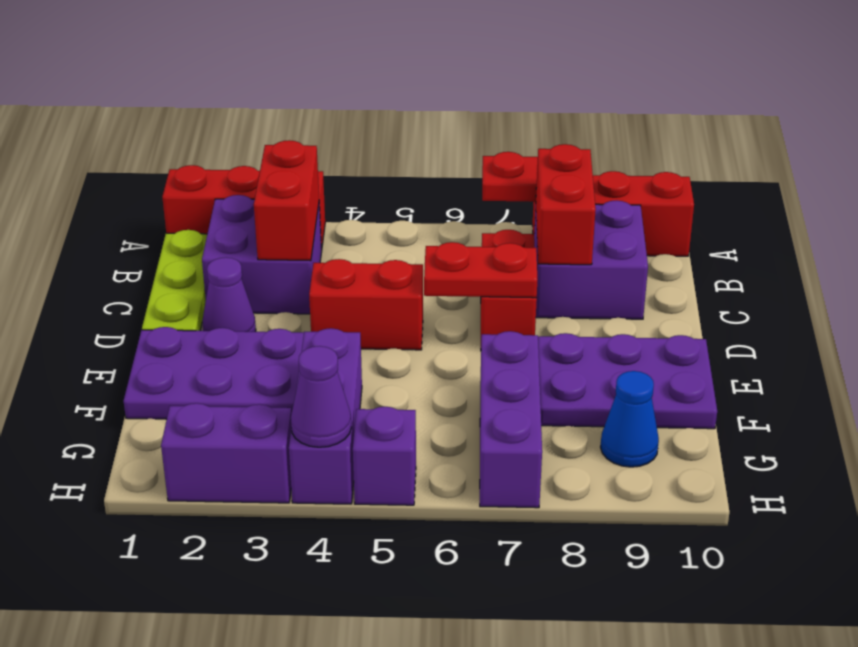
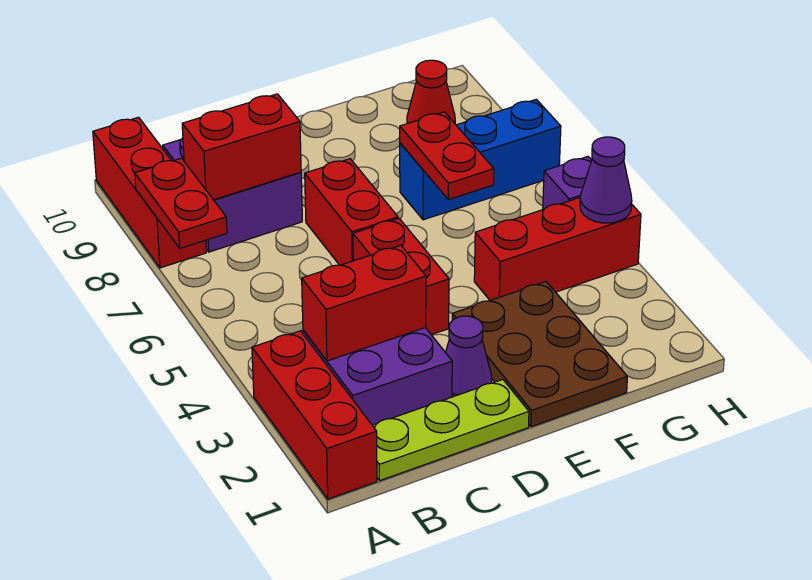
red 1x2 brick [481,230,537,338] -> red 1x2 brick turned to [305,159,398,265]
red 1x2 plate [424,242,537,298] -> red 1x2 plate moved to [400,112,494,200]
purple 2x3 plate [124,327,304,419] -> brown 2x3 plate [452,282,627,427]
purple 2x3 plate [538,333,717,429] -> none
purple 1x3 brick [289,328,362,504] -> red 1x3 brick [474,198,641,300]
purple 1x3 brick [480,331,542,508] -> blue 1x3 brick [400,99,561,220]
blue 1x1 cone [601,371,659,467] -> red 1x1 cone [407,60,455,124]
purple 1x2 brick [161,403,291,503] -> none

